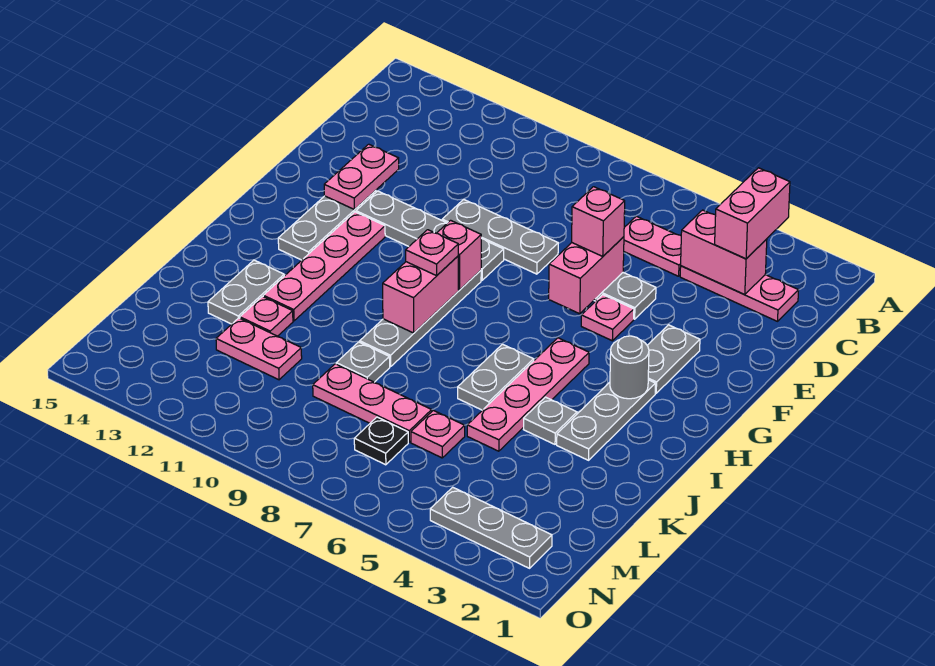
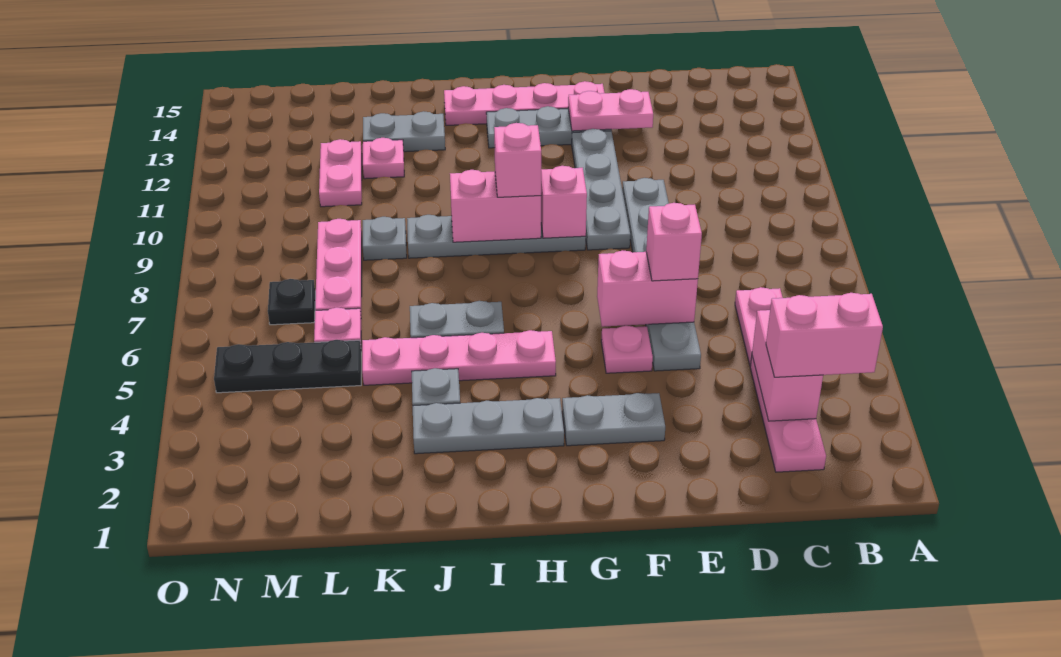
pink 1x4 plate [263,212,385,321] -> pink 1x4 plate moved to [444,81,604,125]
grey 1x1 round brick [610,336,649,399] -> none
pink 1x1 plate [406,230,458,276] -> pink 1x1 brick [494,123,541,197]
none -> black 1x3 plate [214,340,361,393]
grey 1x3 plate [430,487,552,568] -> none

